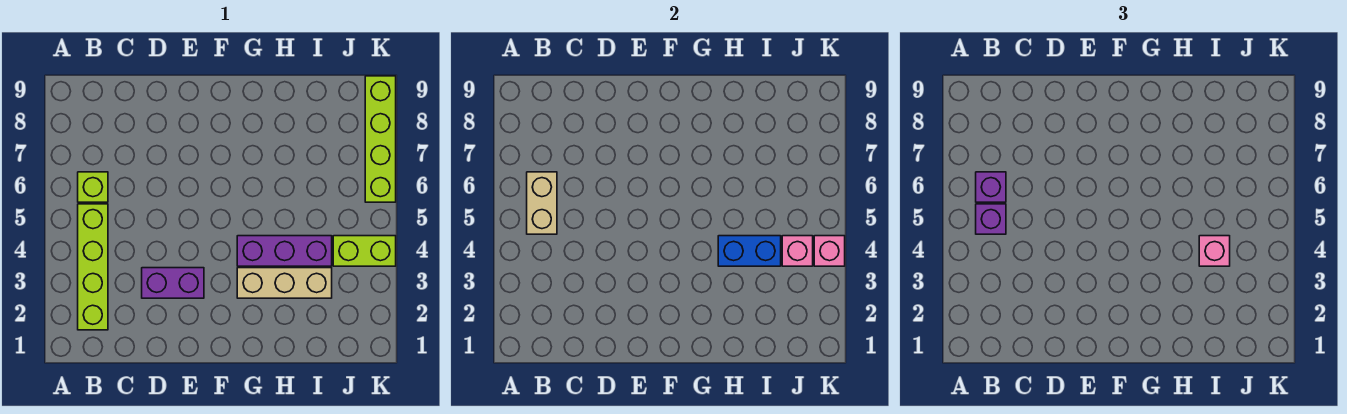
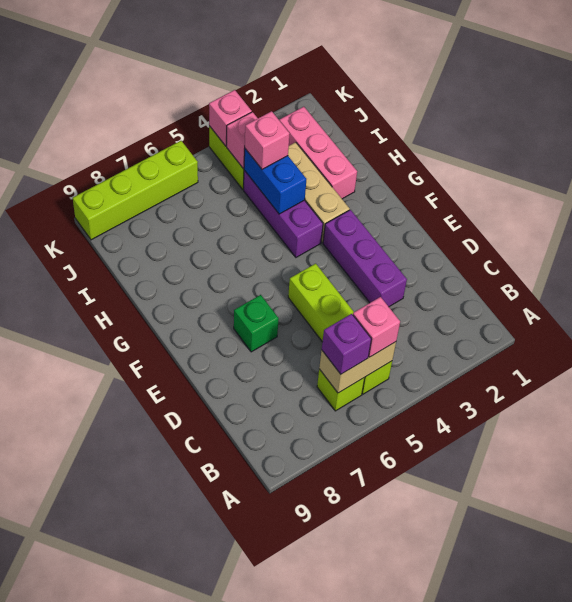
lime 1x4 brick [78,204,108,330] -> lime 1x4 brick turned to [288,264,392,394]
purple 1x1 brick [976,204,1006,234] -> pink 1x1 brick [353,297,400,357]
purple 1x2 brick [142,268,204,298] -> purple 1x3 brick [323,210,407,307]
none -> green 1x1 brick [234,295,279,352]
none -> pink 1x3 brick [279,107,357,199]

